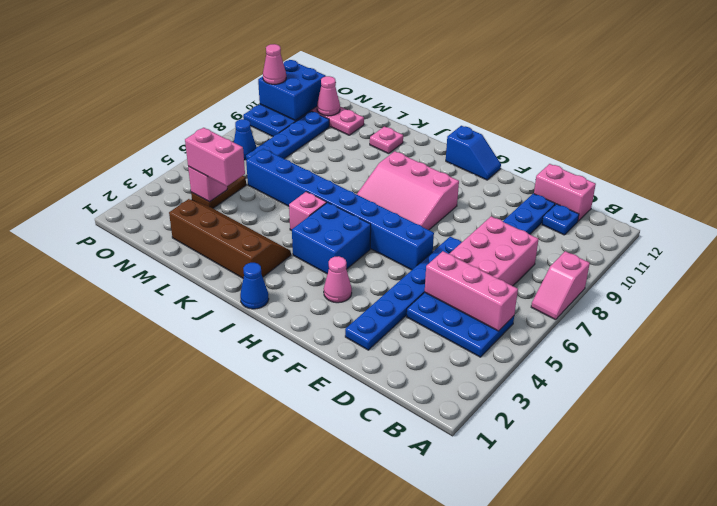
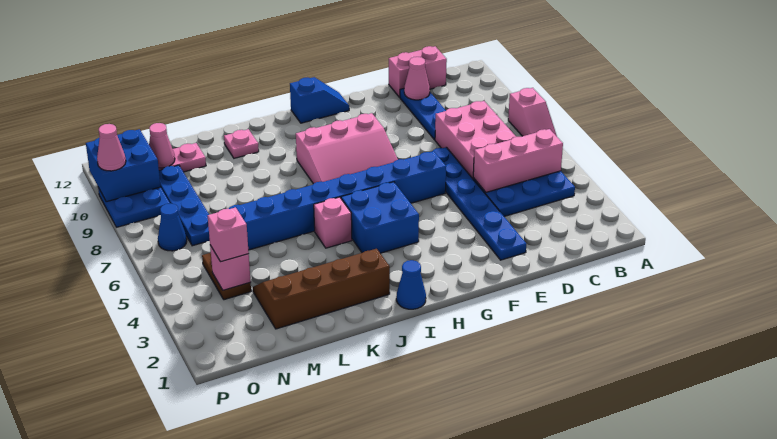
blue 1x1 plate [542,204,579,235] -> none
pink 1x1 cone [324,256,352,303] -> pink 1x1 cone moved to [404,57,430,100]
pink 1x2 brick [185,128,245,186] -> pink 1x1 brick [208,207,249,262]

